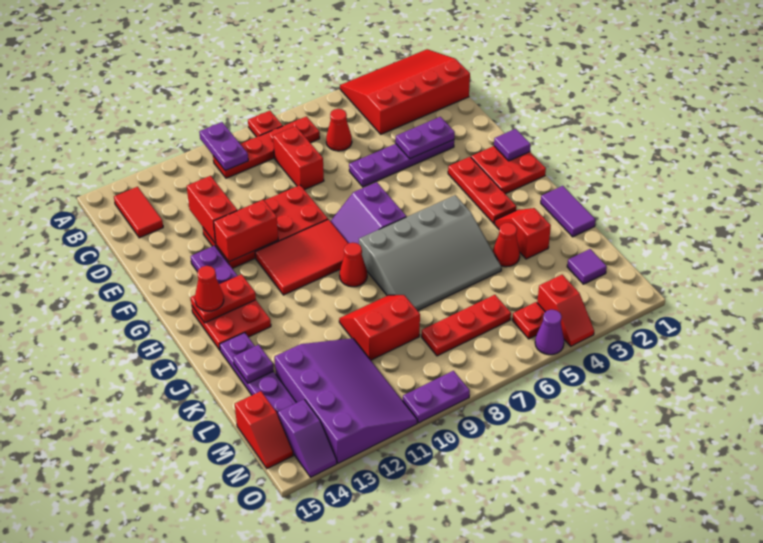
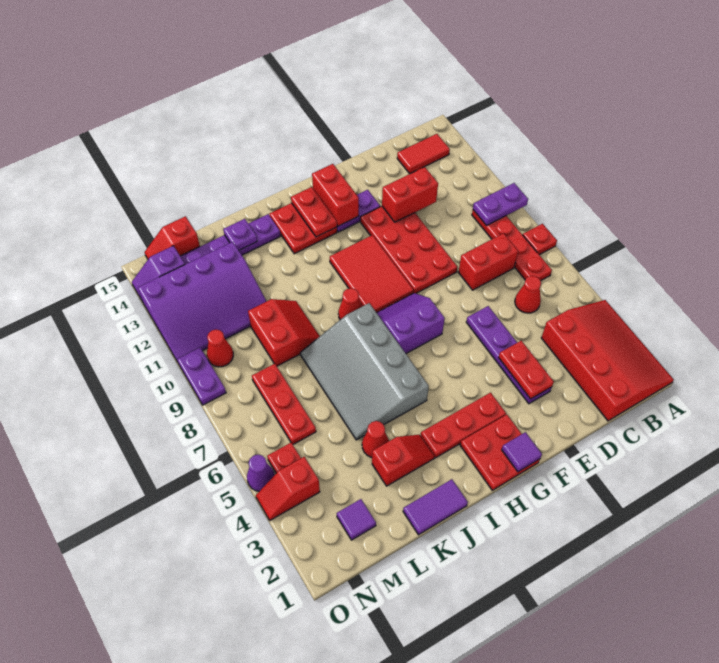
purple 1x2 plate [396,117,455,159] -> red 1x2 plate [499,341,554,399]
red 1x2 brick [214,200,278,262] -> red 1x2 brick moved to [312,164,359,226]
red 1x1 cone [195,266,224,311] -> red 1x1 cone moved to [207,330,233,367]

